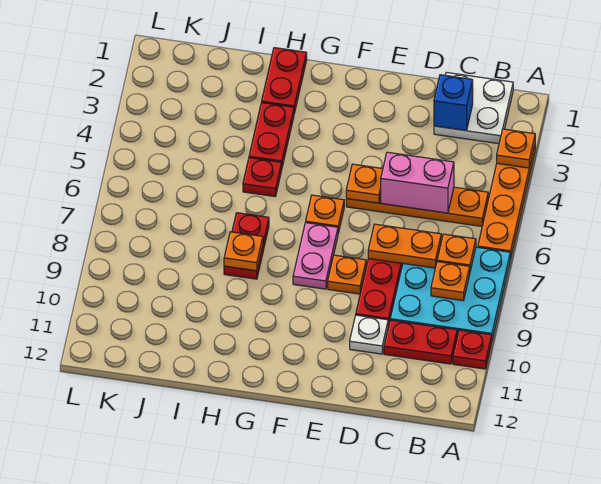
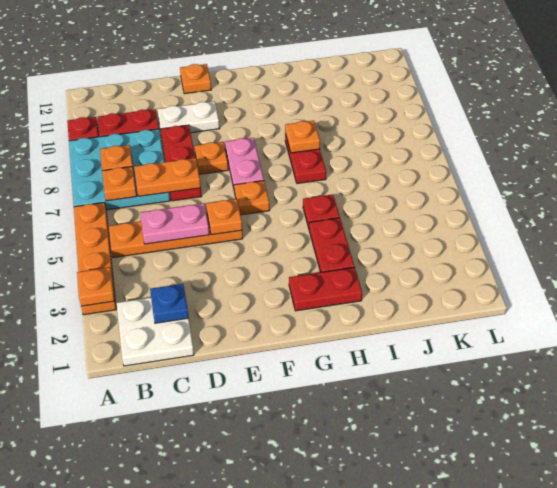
blue 1x1 brick [434,75,473,131] -> blue 1x1 plate [150,284,188,323]
pink 1x2 brick [381,152,454,213] -> pink 1x2 plate [140,203,209,244]
white 1x1 plate [350,315,388,354] -> white 1x2 plate [157,101,220,133]
none -> orange 1x1 plate [180,64,211,94]
red 1x2 plate [262,48,307,113] -> red 1x2 plate turned to [289,267,362,311]

